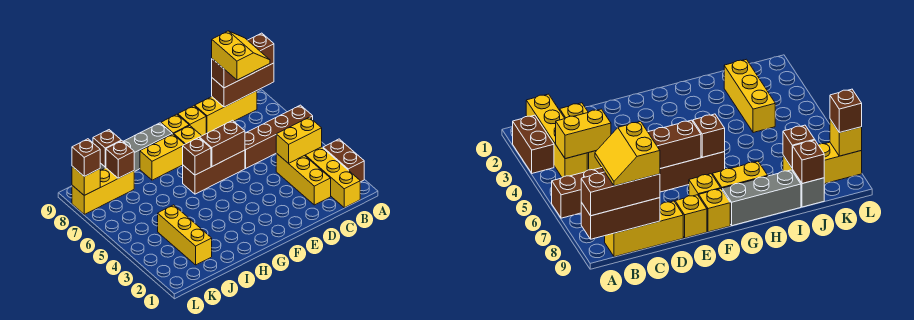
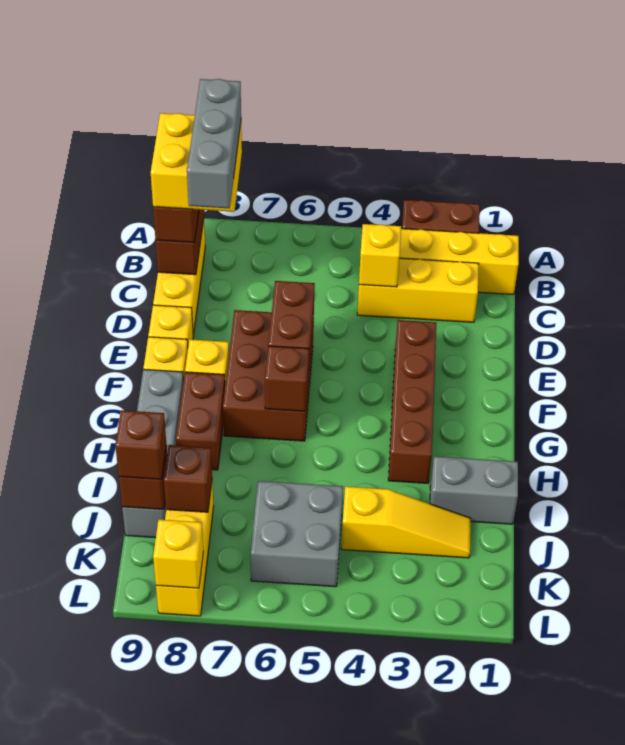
brown 1x4 brick [245,105,313,168] -> brown 1x4 brick moved to [388,320,436,483]
yellow 1x2 brick [276,117,322,163] -> yellow 1x1 brick [359,224,401,287]
yellow 2x2 slope [212,31,270,80] -> yellow 2x2 brick [151,113,242,212]
none -> grey 1x3 brick [187,79,241,209]
brown 1x3 brick [183,150,245,194] -> brown 2x3 brick [223,310,314,441]
yellow 1x2 brick [140,134,185,180] -> brown 1x2 brick [176,372,225,470]
none -> grey 1x2 brick [430,456,518,524]
yellow 1x3 brick [158,205,212,265] -> yellow 1x3 slope [341,487,471,558]
none -> grey 2x2 brick [251,481,343,587]
brown 1x1 brick [72,139,100,176] -> brown 1x1 brick moved to [115,410,166,479]

